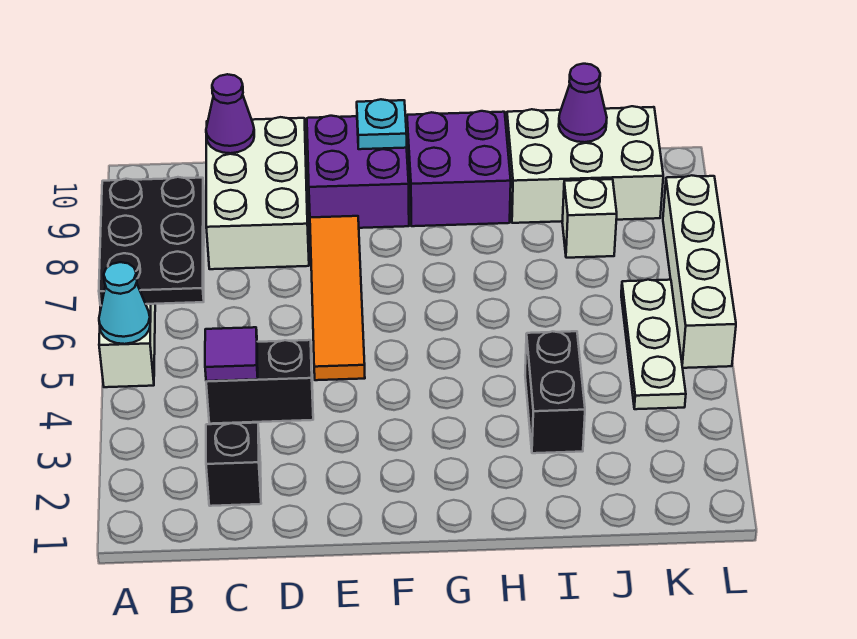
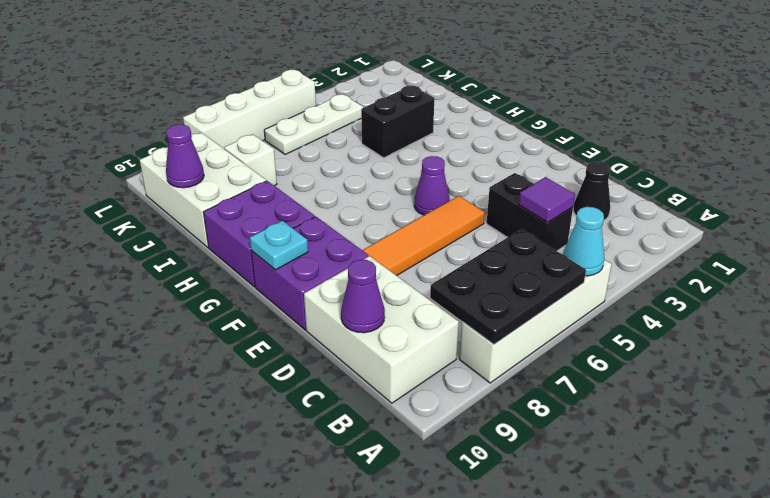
black 1x1 brick [206,423,261,506] -> black 1x1 cone [573,162,610,220]
white 2x3 brick [206,117,309,269] -> white 2x3 brick turned to [304,256,459,403]
none -> purple 1x1 cone [414,156,450,215]

